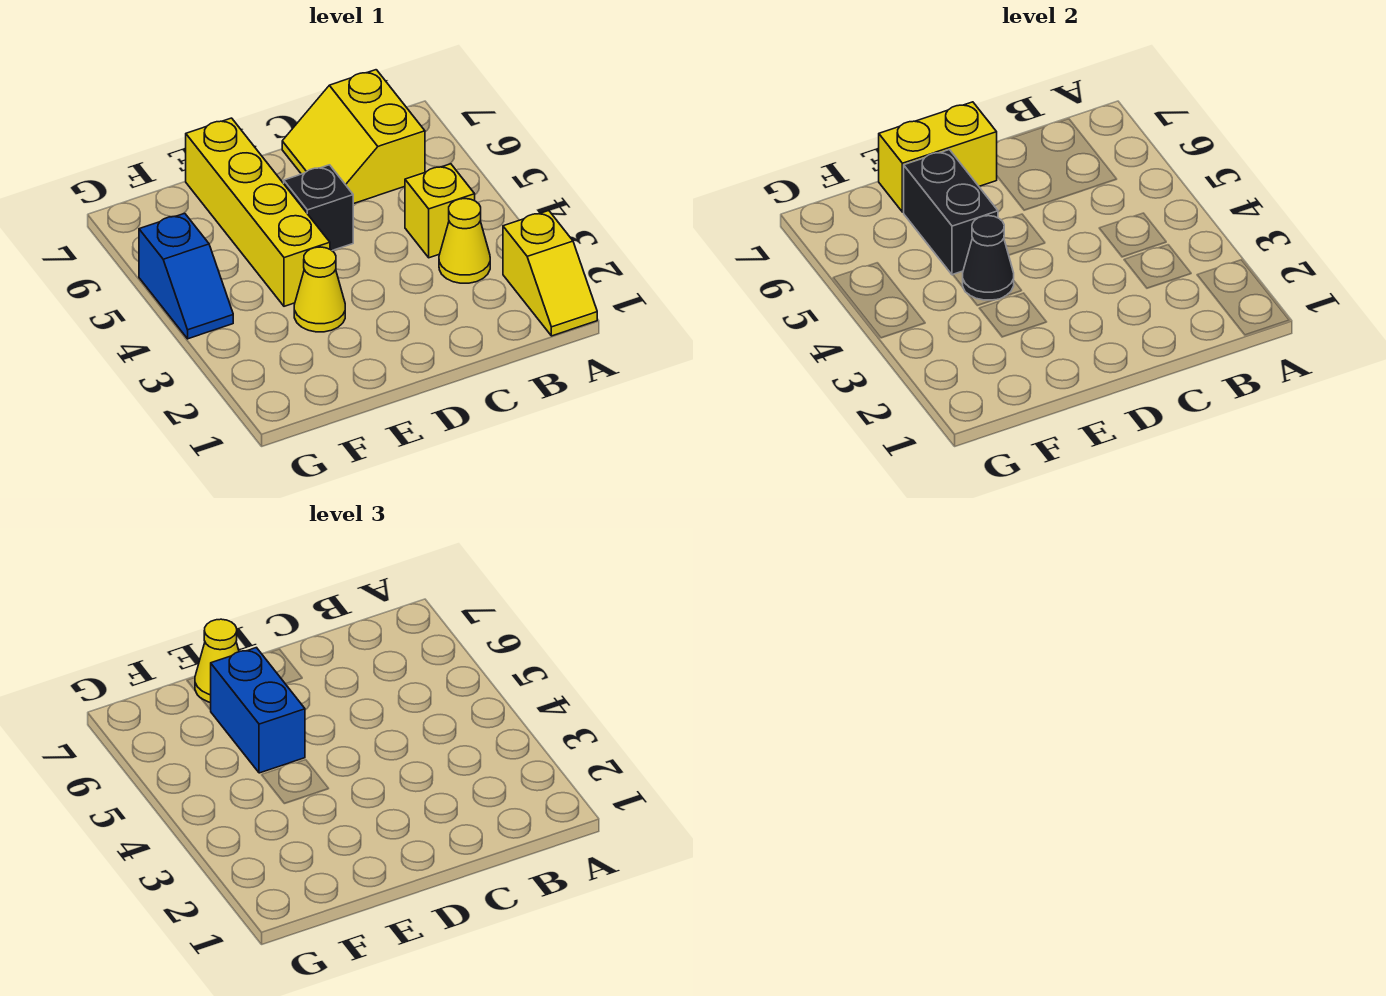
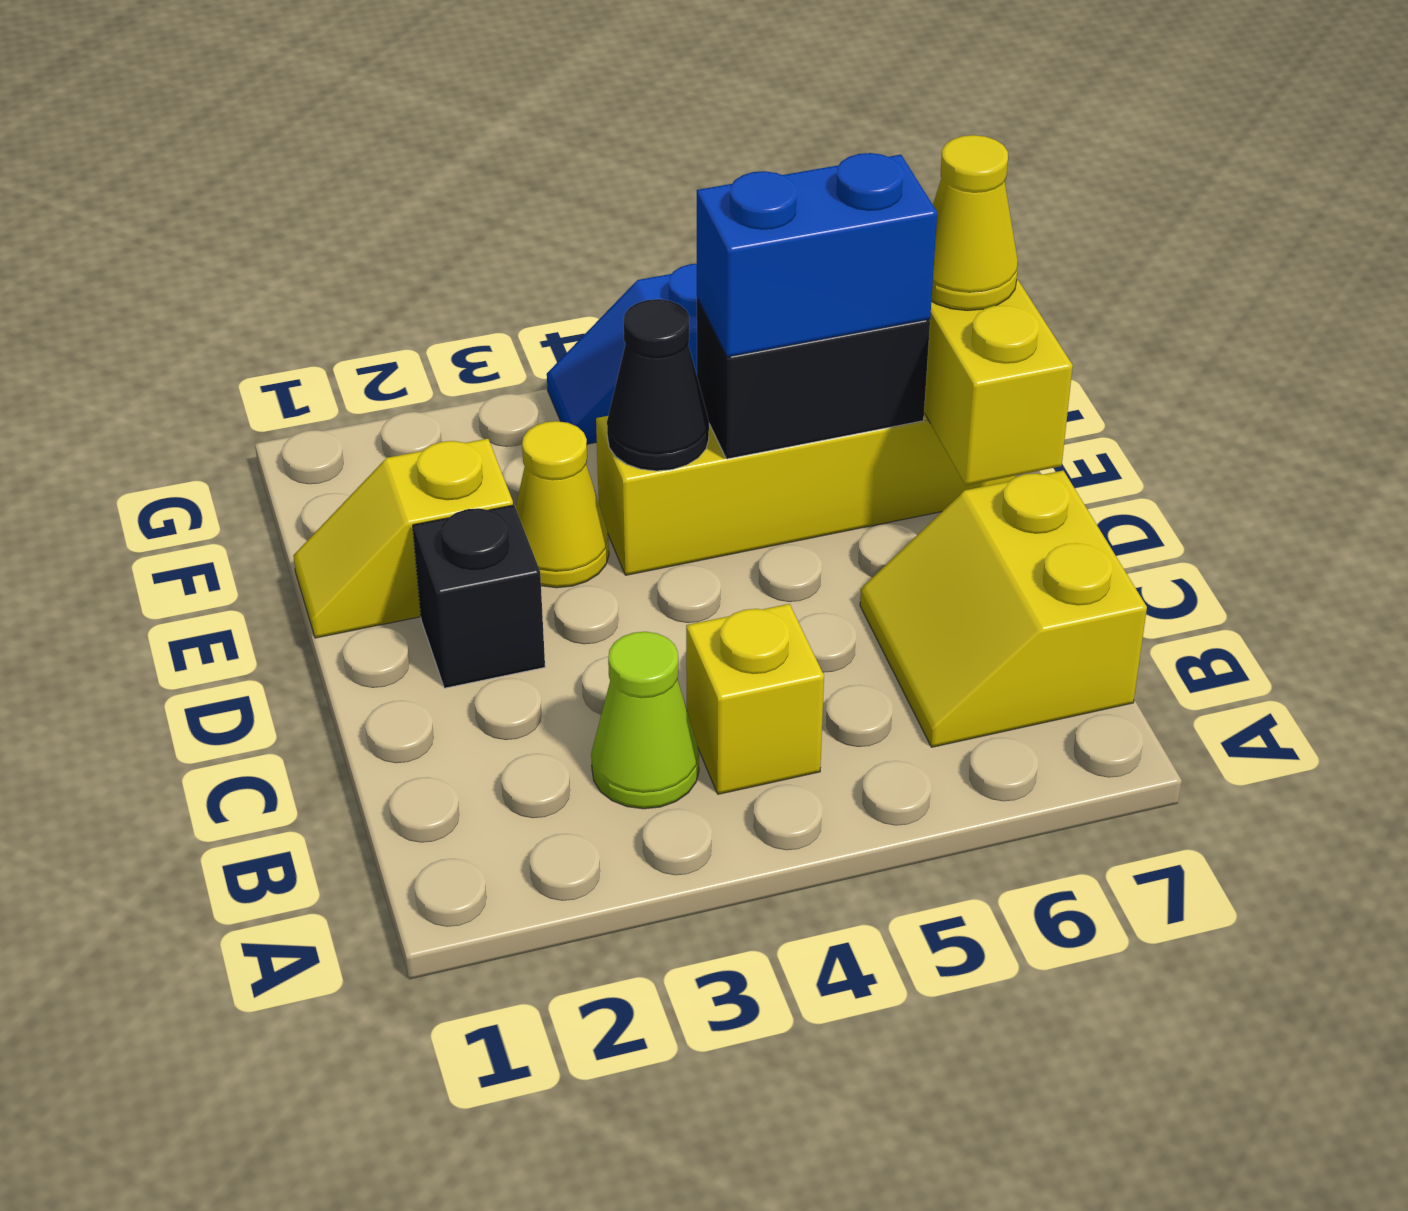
yellow 1x2 slope [503,211,597,336] -> yellow 1x2 slope moved to [293,439,513,638]
yellow 1x1 cone [439,199,490,283] -> lime 1x1 cone [591,632,699,809]
yellow 2x2 slope [282,70,425,204] -> yellow 2x2 slope turned to [860,471,1147,747]
black 1x1 brick [284,165,353,251] -> black 1x1 brick moved to [413,505,545,688]

